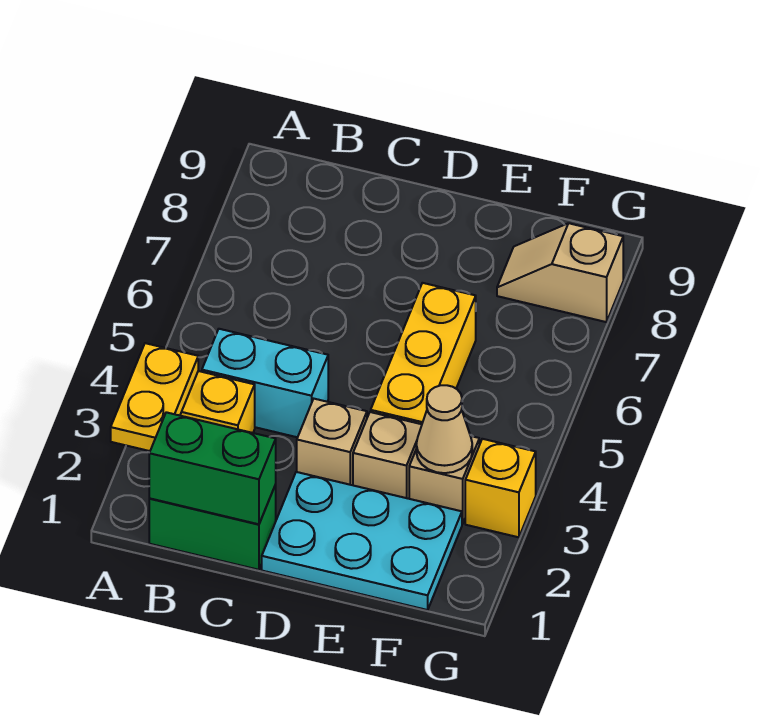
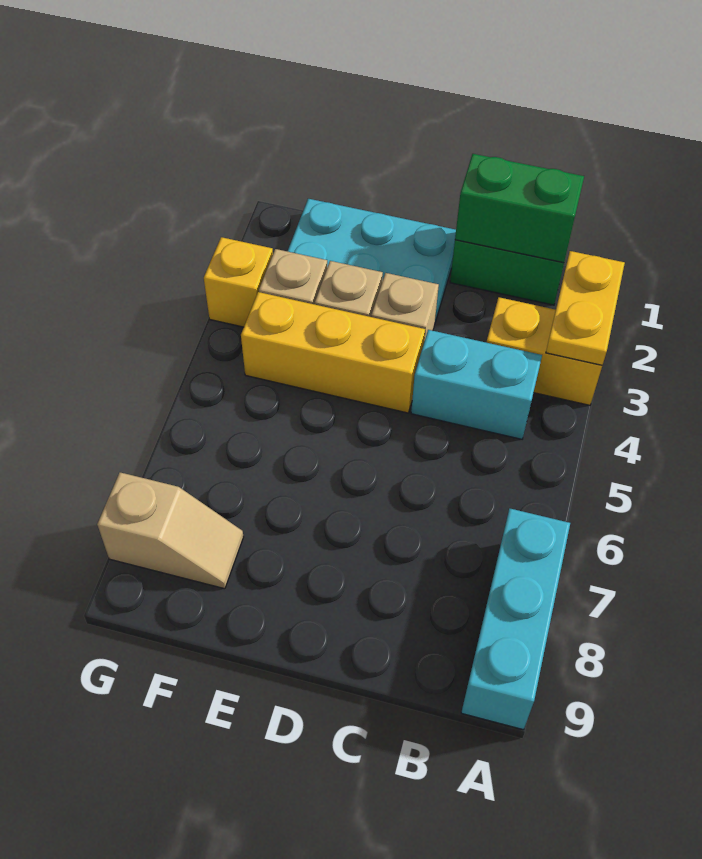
none -> cyan 1x3 brick [461,509,570,730]
yellow 1x3 brick [371,283,476,424] -> yellow 1x3 brick turned to [241,292,425,413]
tan 1x1 cone [416,385,472,473] -> none

